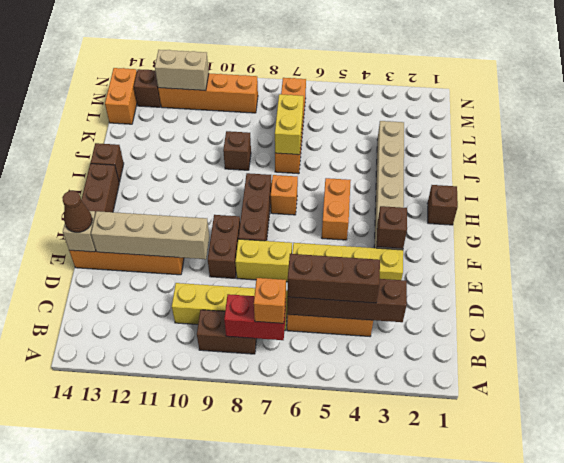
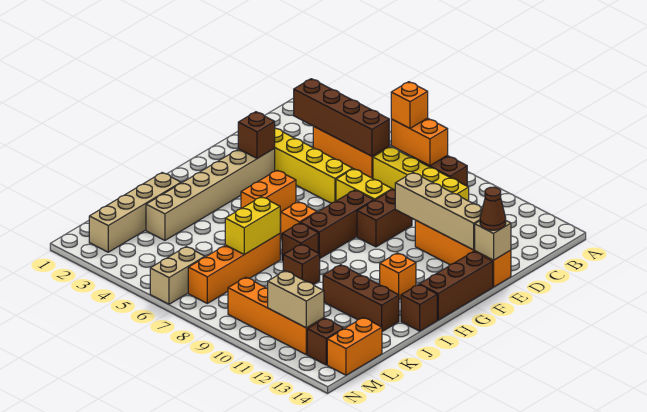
red 1x2 brick [224,294,286,340] -> orange 1x2 brick [391,118,448,166]
brown 1x3 brick [287,254,380,303] -> brown 1x3 brick moved to [323,265,399,332]
brown 1x1 brick [427,185,458,225] -> brown 1x1 brick moved to [282,223,318,260]
none -> orange 1x1 brick [380,253,416,299]
none -> tan 1x4 brick [89,173,181,252]
none -> tan 1x2 brick [150,247,205,304]

